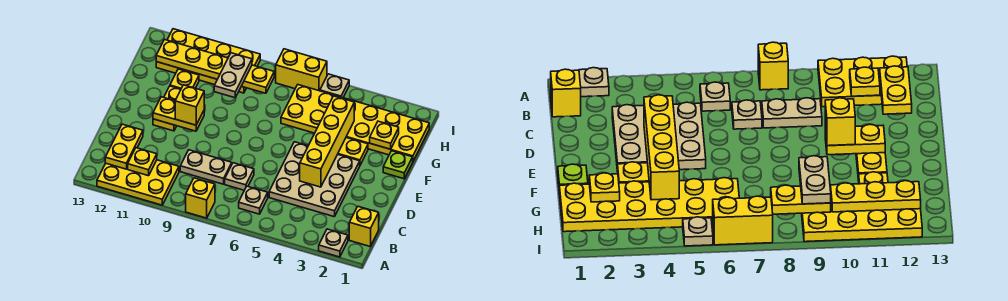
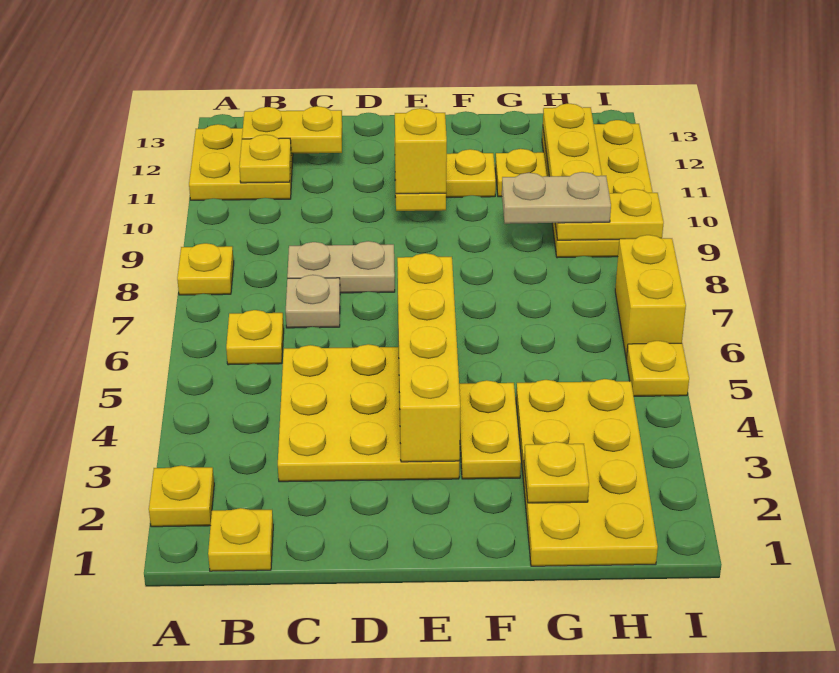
tan 1x1 plate [319,229,348,257] -> yellow 1x1 plate [149,465,214,527]
yellow 1x1 brick [186,178,215,218] -> yellow 1x1 plate [177,243,234,295]
yellow 2x3 plate [97,160,179,205] -> yellow 2x2 plate [189,124,293,200]
yellow 1x1 brick [349,207,379,246] -> yellow 1x1 plate [208,508,273,571]
tan 1x1 plate [239,186,268,214] -> yellow 1x1 plate [226,310,284,365]
tan 3x3 plate [269,142,360,217] -> yellow 3x3 plate [278,344,459,482]
tan 1x2 plate [180,150,232,184] -> tan 1x2 plate turned to [287,241,395,293]
yellow 1x4 brick [300,96,354,187] -> yellow 1x4 brick turned to [397,253,460,462]
lime 1x1 plate [383,151,413,179] -> none
yellow 2x6 plate [281,85,429,161] -> yellow 2x4 plate [516,379,658,566]
yellow 1x2 plate [242,65,274,93] -> yellow 1x2 plate turned to [555,189,664,240]
tan 1x1 plate [320,74,349,98] -> yellow 1x1 plate [626,341,689,396]

